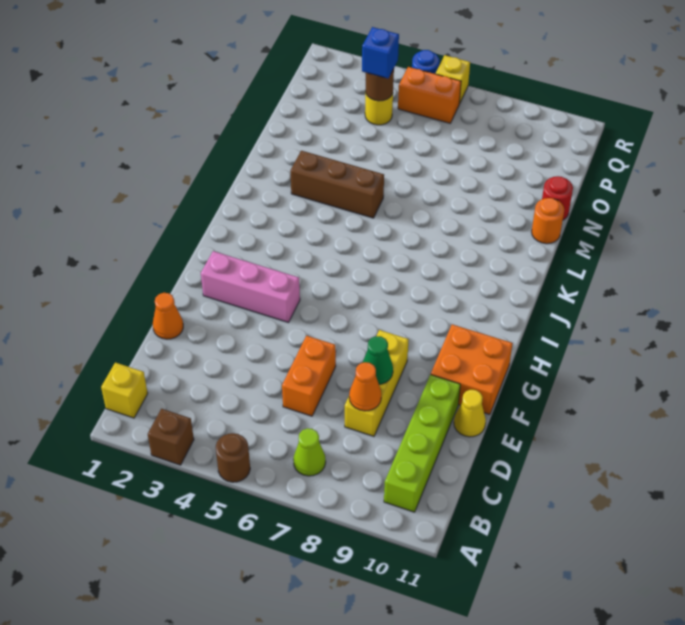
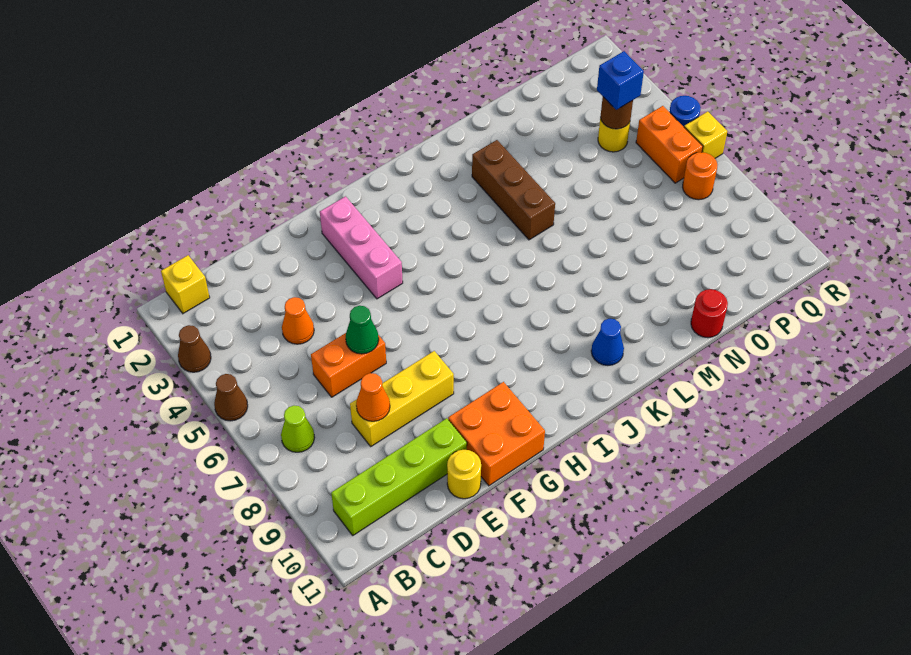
brown 1x1 brick [148,409,194,465] -> brown 1x1 cone [178,325,211,372]
brown 1x1 round brick [216,433,250,482] -> brown 1x1 cone [214,374,248,421]
orange 1x1 cone [153,293,183,339] -> orange 1x1 cone moved to [282,297,314,344]
green 1x1 cone [362,336,393,384] -> green 1x1 cone moved to [346,306,379,354]
yellow 1x1 cone [454,390,486,437] -> yellow 1x1 round brick [447,450,481,499]
none -> blue 1x1 cone [591,319,624,365]
orange 1x1 round brick [532,198,564,244] -> orange 1x1 round brick moved to [683,152,717,200]

